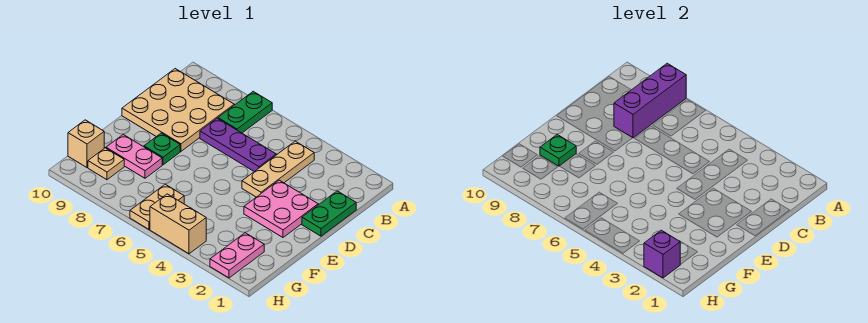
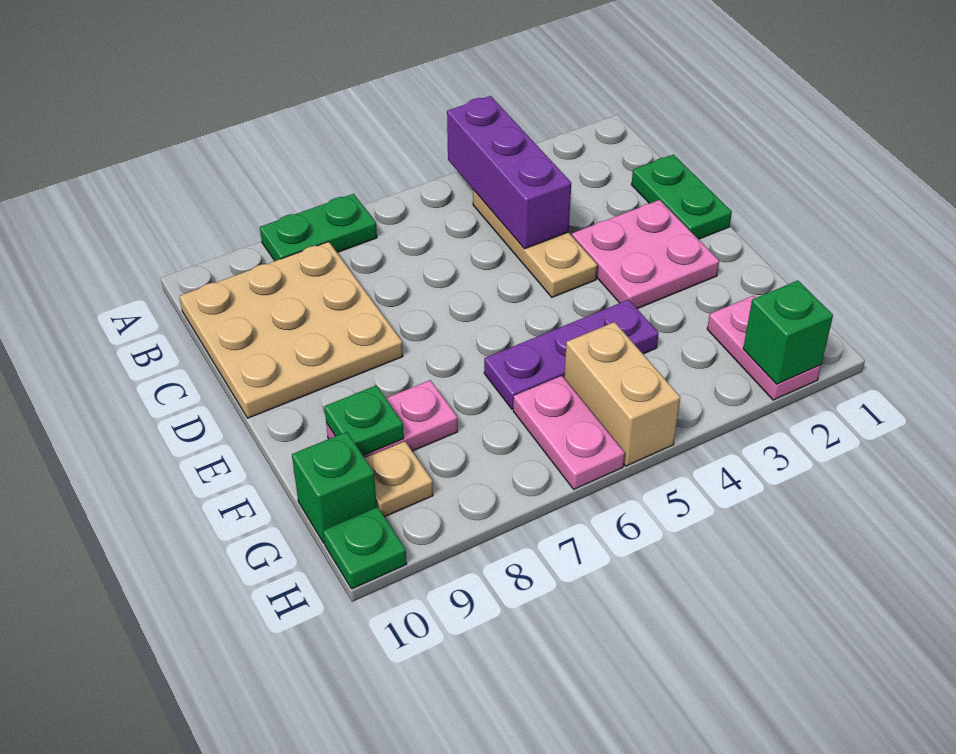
green 1x2 plate [218,91,272,133] -> green 1x2 plate turned to [260,194,377,261]
purple 1x3 brick [614,63,686,138] -> purple 1x3 brick moved to [447,96,571,249]
purple 1x3 plate [200,118,276,172] -> purple 1x3 plate moved to [484,300,659,409]
green 1x1 plate [144,133,180,165] -> green 1x1 plate moved to [323,507,407,589]
tan 1x2 plate [130,184,184,229] -> pink 1x2 plate [513,376,625,489]
tan 1x1 brick [68,120,104,167] -> green 1x1 brick [292,432,377,543]
purple 1x1 brick [644,230,680,278] -> green 1x1 brick [743,281,833,384]
tan 1x2 brick [150,194,206,254] -> tan 1x2 brick turned to [564,322,680,466]

